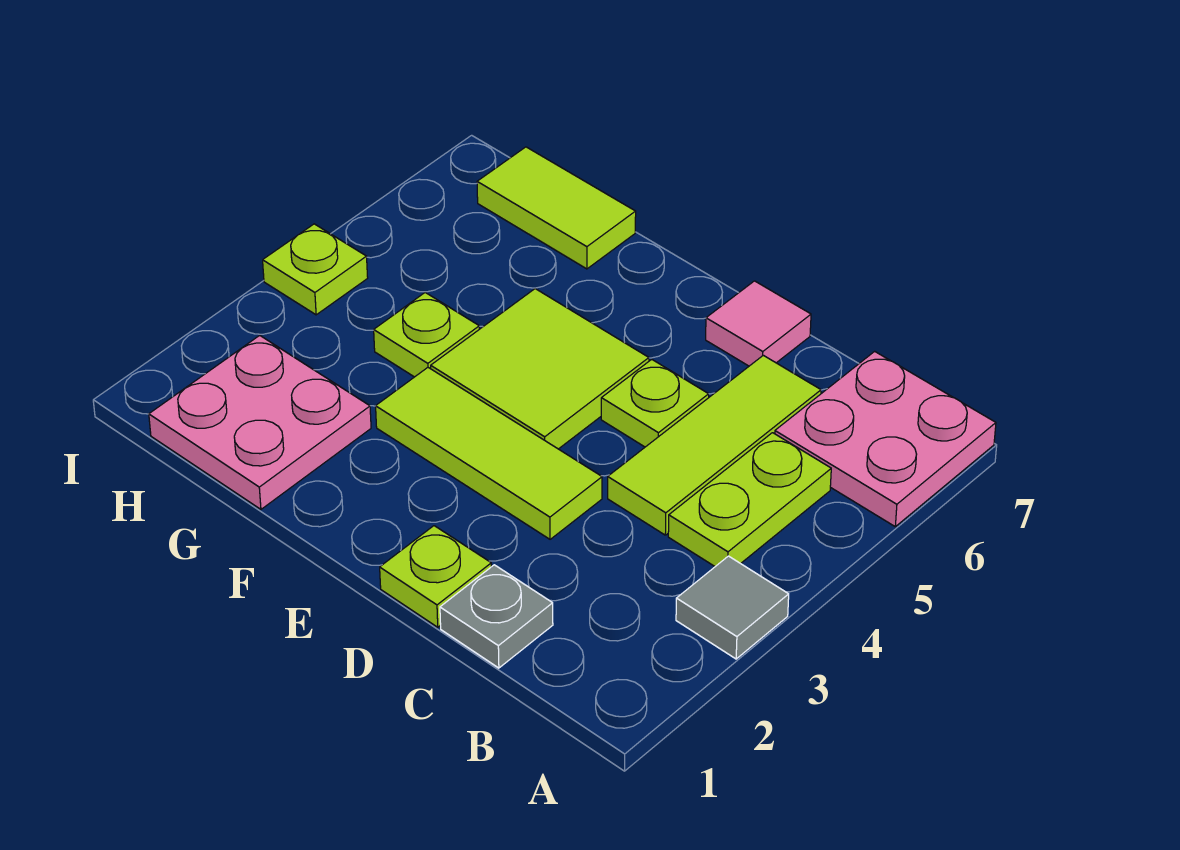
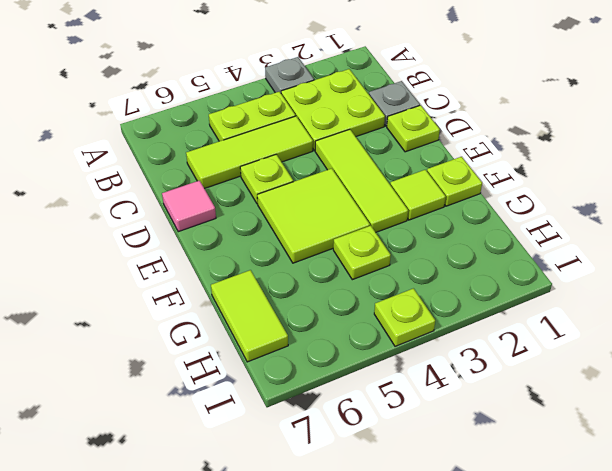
grey 1x1 tile [676,556,789,659] -> grey 1x1 plate [265,57,314,93]
pink 2x2 plate [775,351,996,527] -> none
none -> lime 2x2 plate [281,69,385,151]
none -> lime 1x1 plate [427,157,482,206]
none -> lime 1x1 tile [390,170,446,220]
pink 2x2 plate [149,335,371,509] -> none

